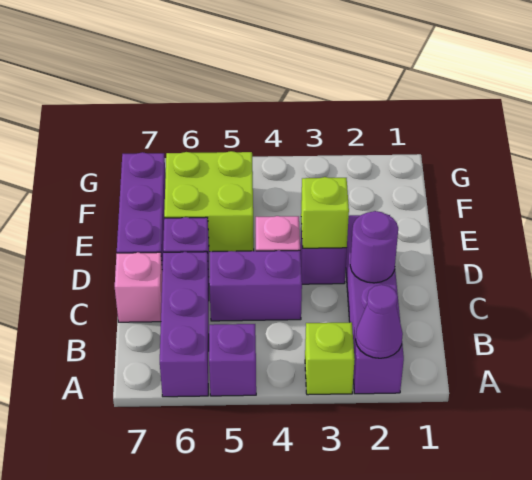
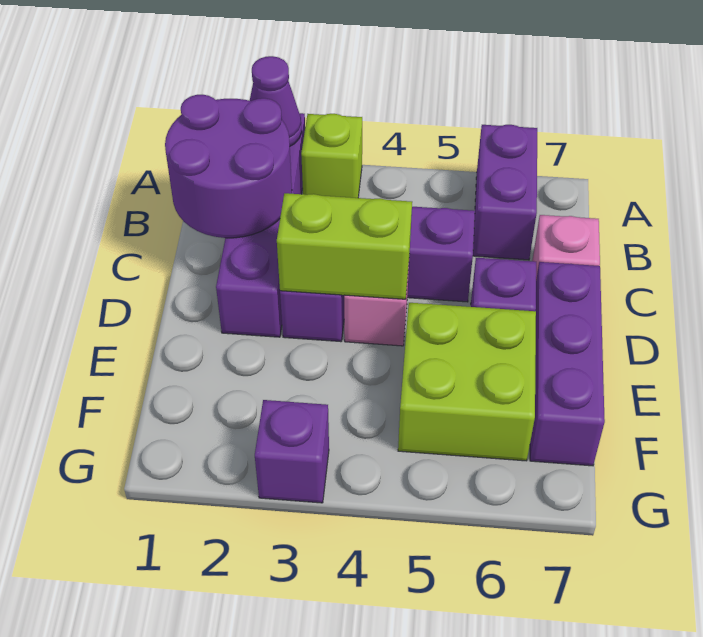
purple 1x1 brick [209,324,256,396] -> purple 1x1 brick moved to [255,400,329,503]
purple 1x3 brick [160,252,209,397] -> purple 1x2 brick [473,125,537,260]
purple 1x1 round brick [350,211,398,283] -> purple 2x2 round brick [165,95,292,238]
lime 1x1 brick [301,177,349,248] -> lime 1x2 brick [277,193,412,299]

